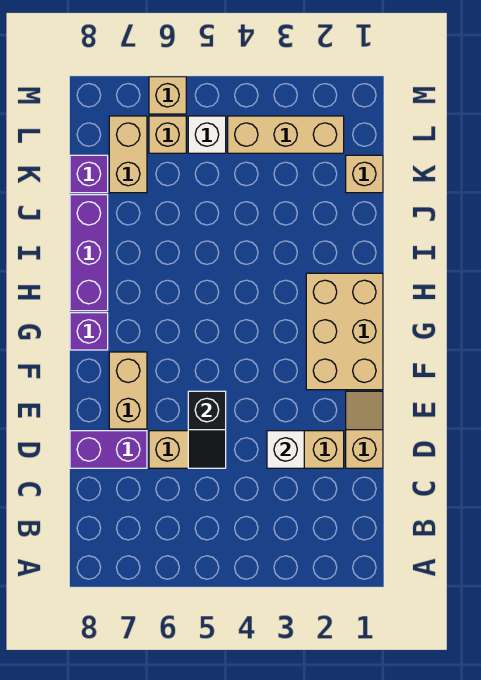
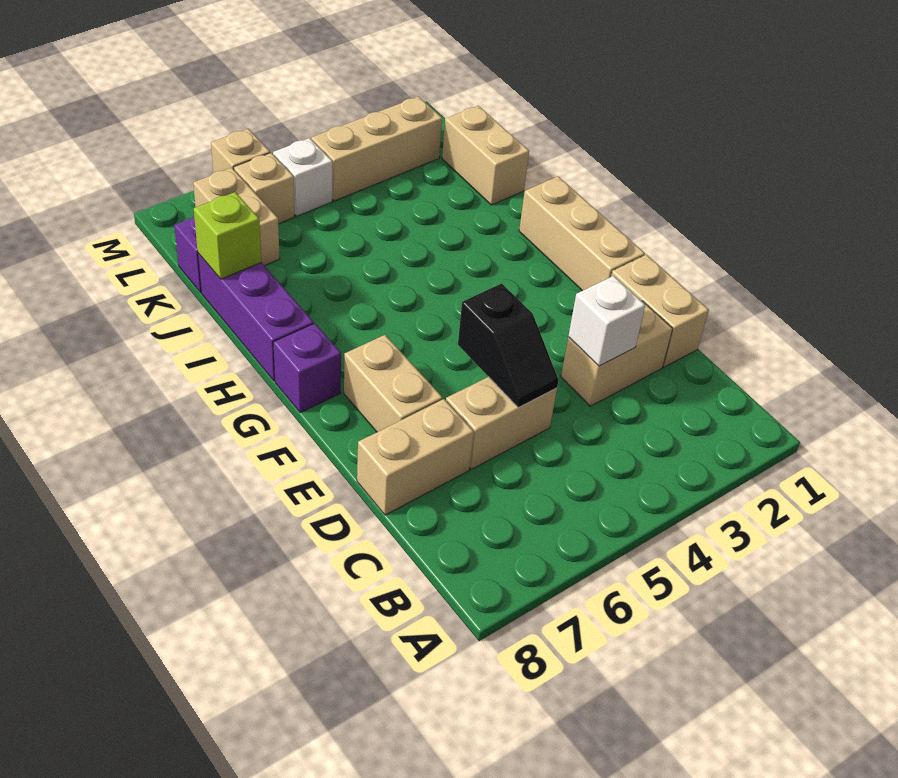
tan 1x2 slope [346,391,383,468] -> tan 1x2 brick [611,255,709,367]
purple 1x2 brick [70,431,147,468] -> tan 1x2 brick [357,399,474,515]
tan 2x3 brick [306,273,383,390] -> tan 1x3 brick [519,177,645,291]
none -> lime 1x1 brick [194,192,262,279]
tan 1x1 brick [346,155,383,193] -> tan 1x2 brick [442,106,529,205]

